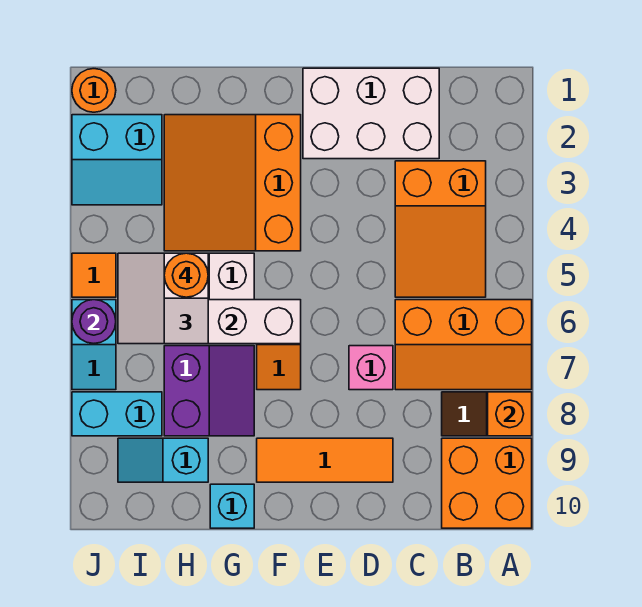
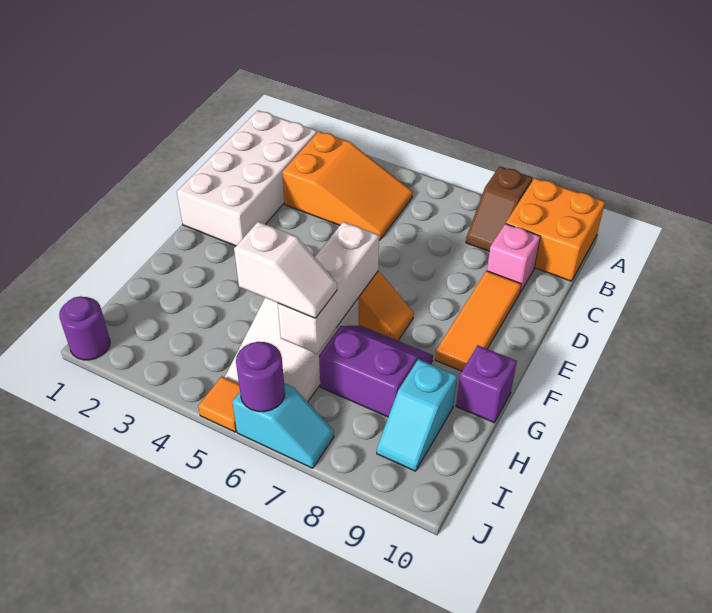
orange 2x3 slope [395,300,532,390] -> none
orange 1x1 brick [488,392,532,436] -> none
white 2x3 brick [303,68,439,159] -> white 2x4 brick [177,111,317,246]
pink 1x1 brick [349,346,393,390] -> pink 1x1 brick moved to [487,224,540,292]
orange 3x3 slope [164,115,301,251] -> none
cyan 1x1 brick [210,484,254,528] -> purple 1x1 brick [456,346,517,423]
orange 1x1 round brick [164,253,208,297] -> none
cyan 2x2 slope [72,115,162,205] -> none
cyan 1x2 brick [72,392,162,436] -> none
orange 1x1 round brick [72,69,116,112] -> purple 1x1 round brick [59,296,110,360]

